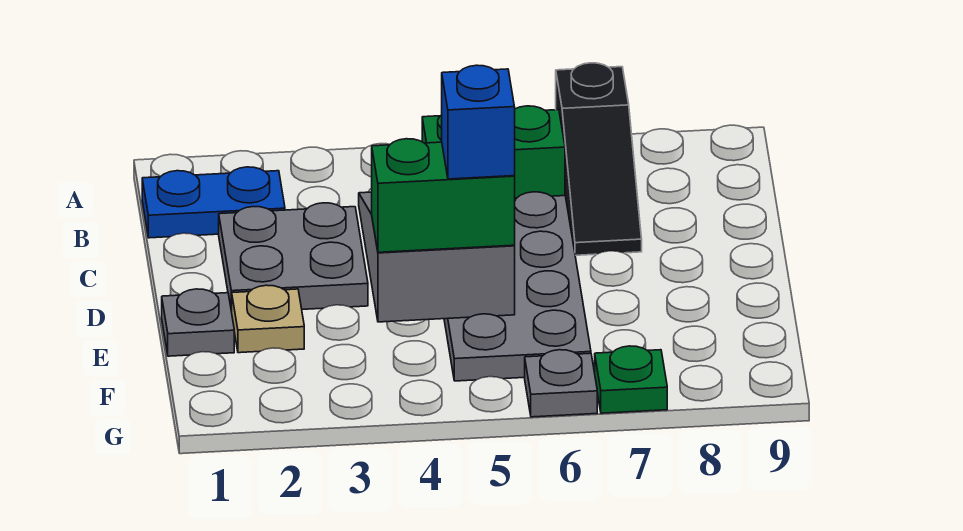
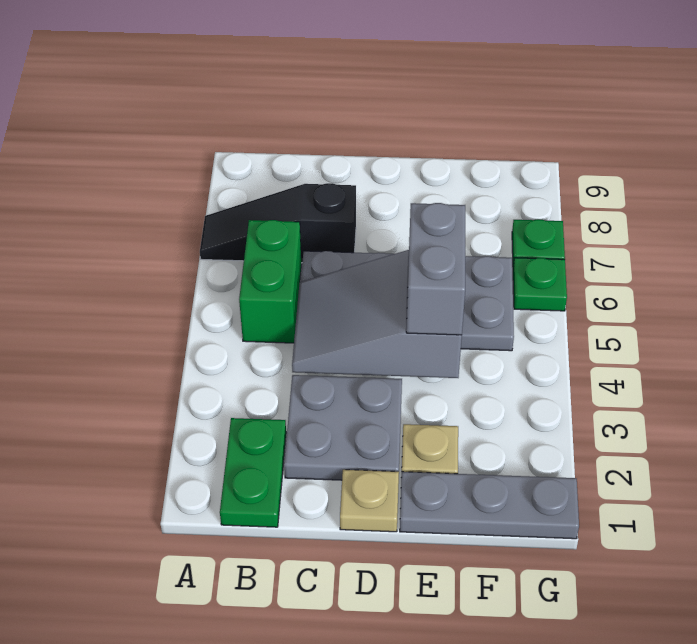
black 1x3 slope [556,63,642,255] -> black 1x3 slope turned to [200,183,356,263]
blue 1x2 plate [142,167,285,238] -> green 1x2 plate [220,418,286,527]
none -> tan 1x1 plate [340,470,399,532]
grey 1x1 plate [162,289,234,356] -> grey 1x3 plate [400,472,579,539]
green 1x2 brick [372,139,515,252] -> grey 1x2 brick [406,203,465,335]
blue 1x1 brick [442,65,515,179] -> none
grey 1x1 plate [525,350,597,417] -> green 1x1 plate [513,258,567,311]

